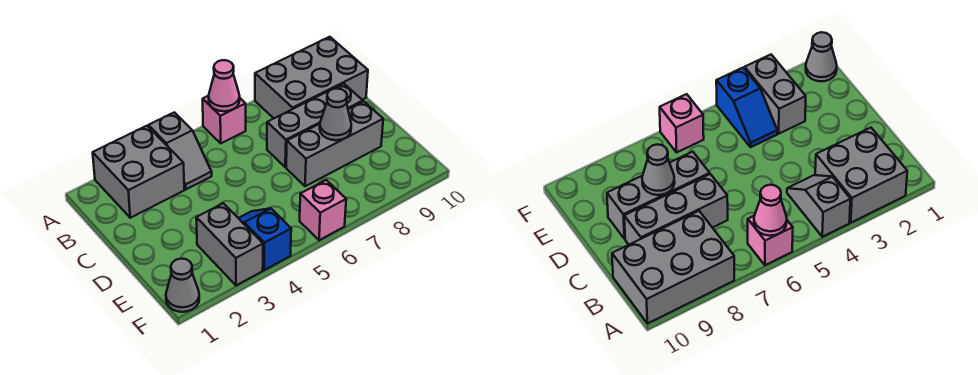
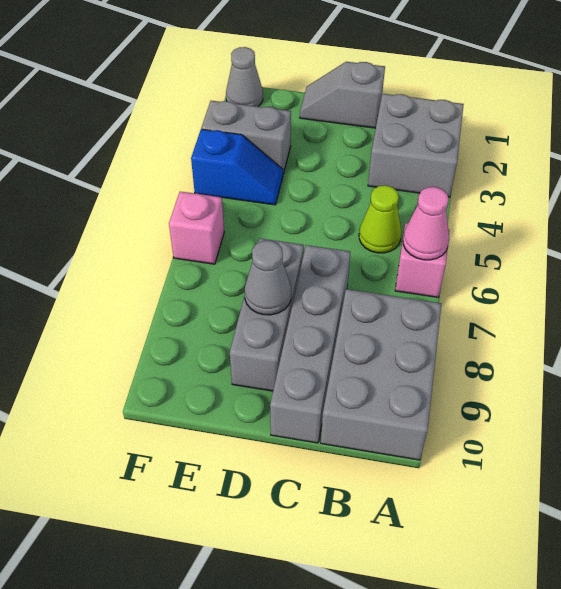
grey 1x2 slope [148,112,212,189] -> grey 1x2 slope moved to [300,62,385,128]
none -> lime 1x1 cone [359,185,401,253]
grey 1x3 brick [267,84,363,167] -> grey 1x4 brick [270,245,350,443]

